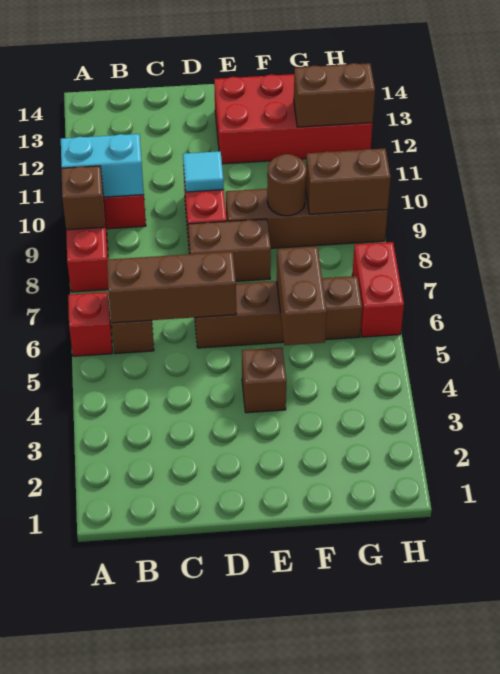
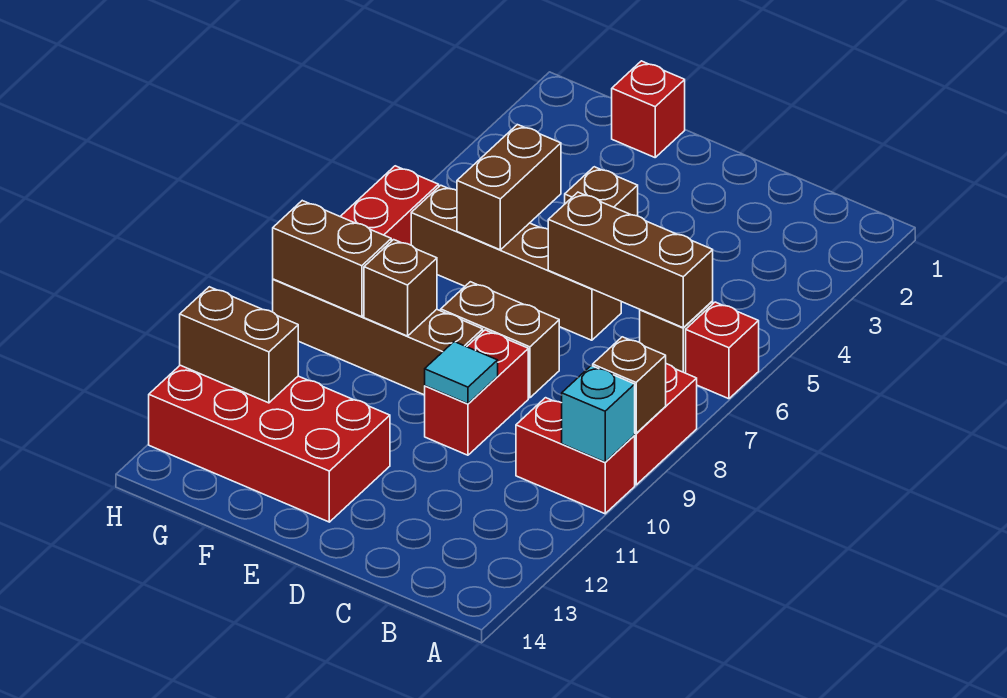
cyan 1x2 brick [61,134,144,197] -> cyan 1x1 brick [562,366,635,462]
none -> red 1x1 brick [612,61,685,157]
brown 1x1 round brick [267,154,307,216] -> brown 1x1 brick [364,240,437,336]

